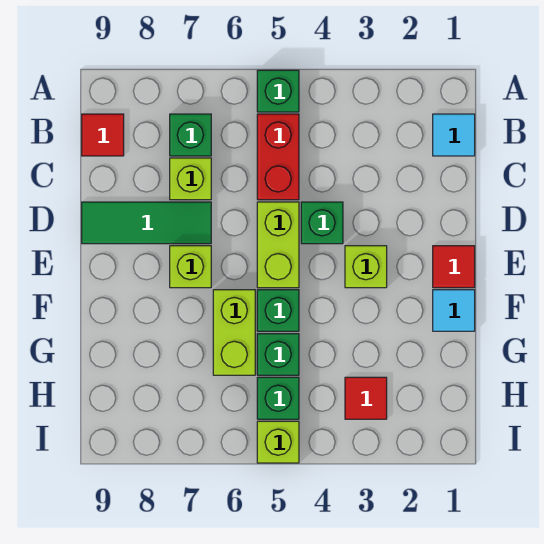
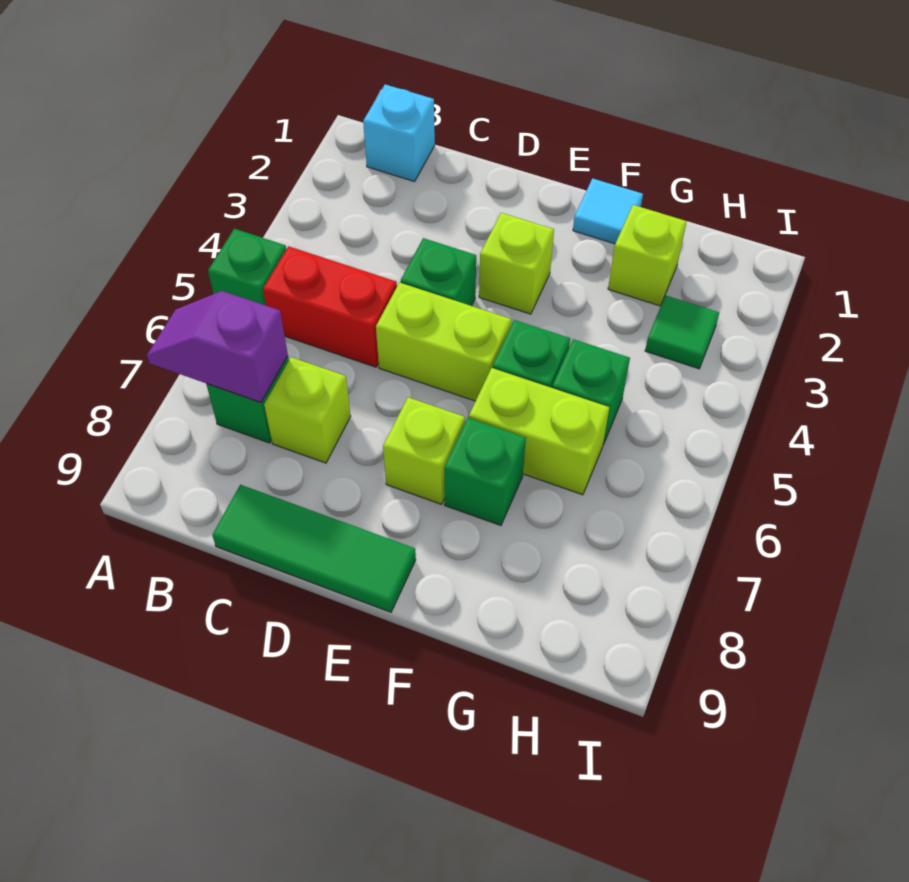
none -> purple 1x2 slope [147,291,288,403]
cyan 1x1 tile [433,114,475,156] -> cyan 1x1 brick [363,84,435,182]
red 1x1 tile [82,114,124,156] -> none
green 1x3 tile [82,202,211,244] -> green 1x3 tile turned to [212,485,416,612]
red 1x1 tile [433,246,475,288] -> none
red 1x1 tile [345,377,387,419] -> green 1x1 tile [645,295,719,369]
green 1x1 brick [257,377,299,419] -> green 1x1 brick moved to [444,418,526,525]
lime 1x1 brick [257,421,299,463] -> lime 1x1 brick moved to [608,205,687,306]

